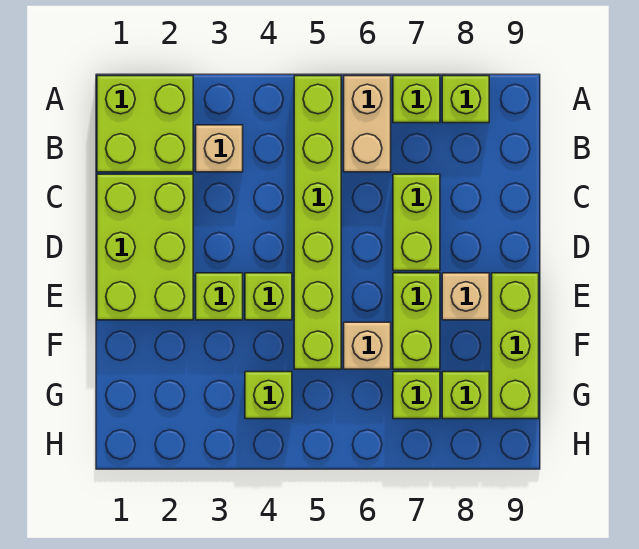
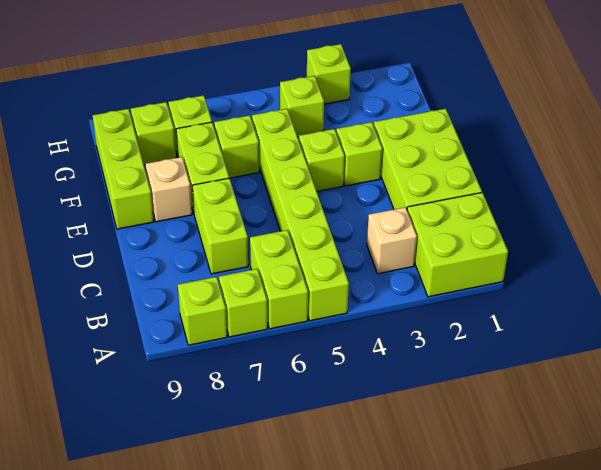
tan 1x2 brick [344,76,391,172] -> lime 1x2 brick [250,230,308,329]
tan 1x1 brick [344,322,391,369] -> lime 1x1 brick [214,115,259,178]
none -> lime 1x1 brick [307,44,351,104]

